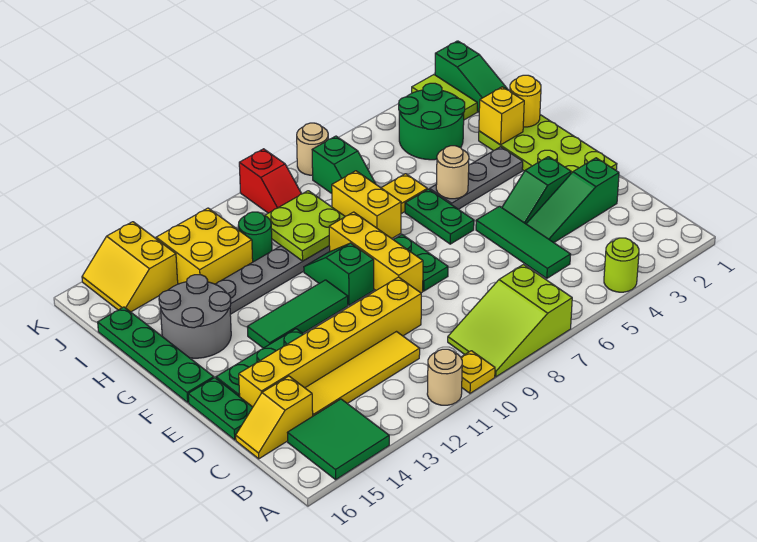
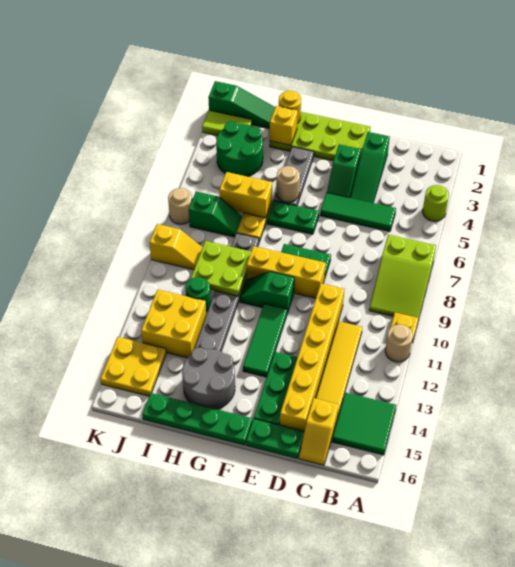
yellow 1x2 brick [332,171,401,239] -> yellow 1x2 brick moved to [219,172,272,218]
red 1x2 slope [239,149,301,213] -> yellow 1x2 slope [149,224,203,270]
yellow 2x2 slope [82,222,178,312] -> yellow 2x2 plate [100,337,166,396]

